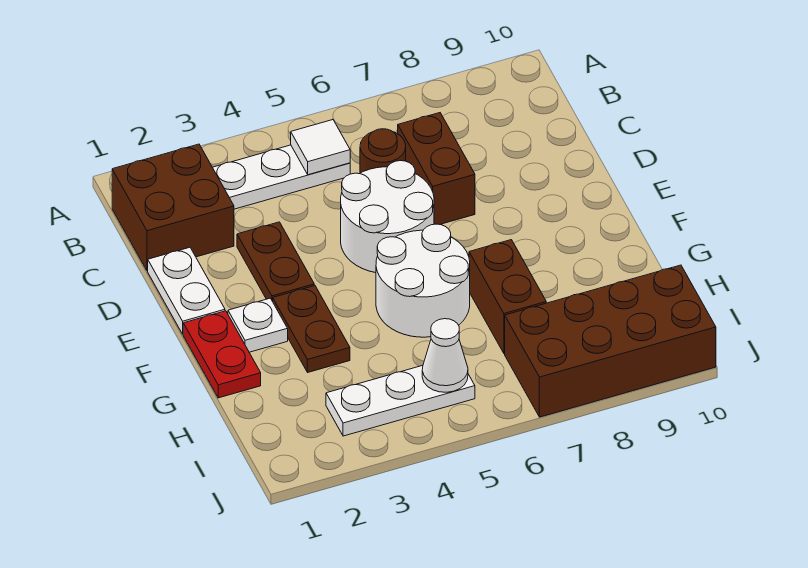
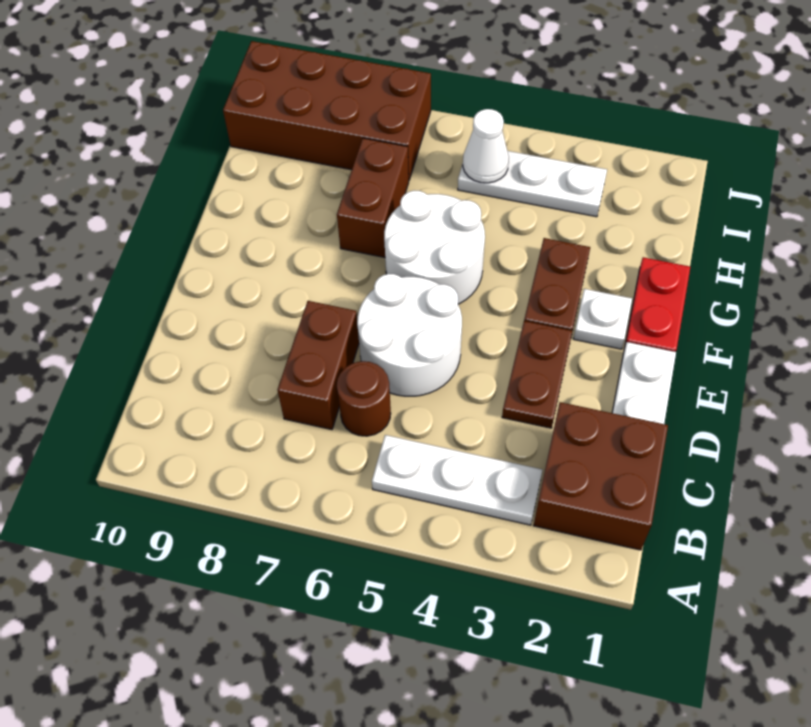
white 1x1 tile [291,120,350,175] -> none

